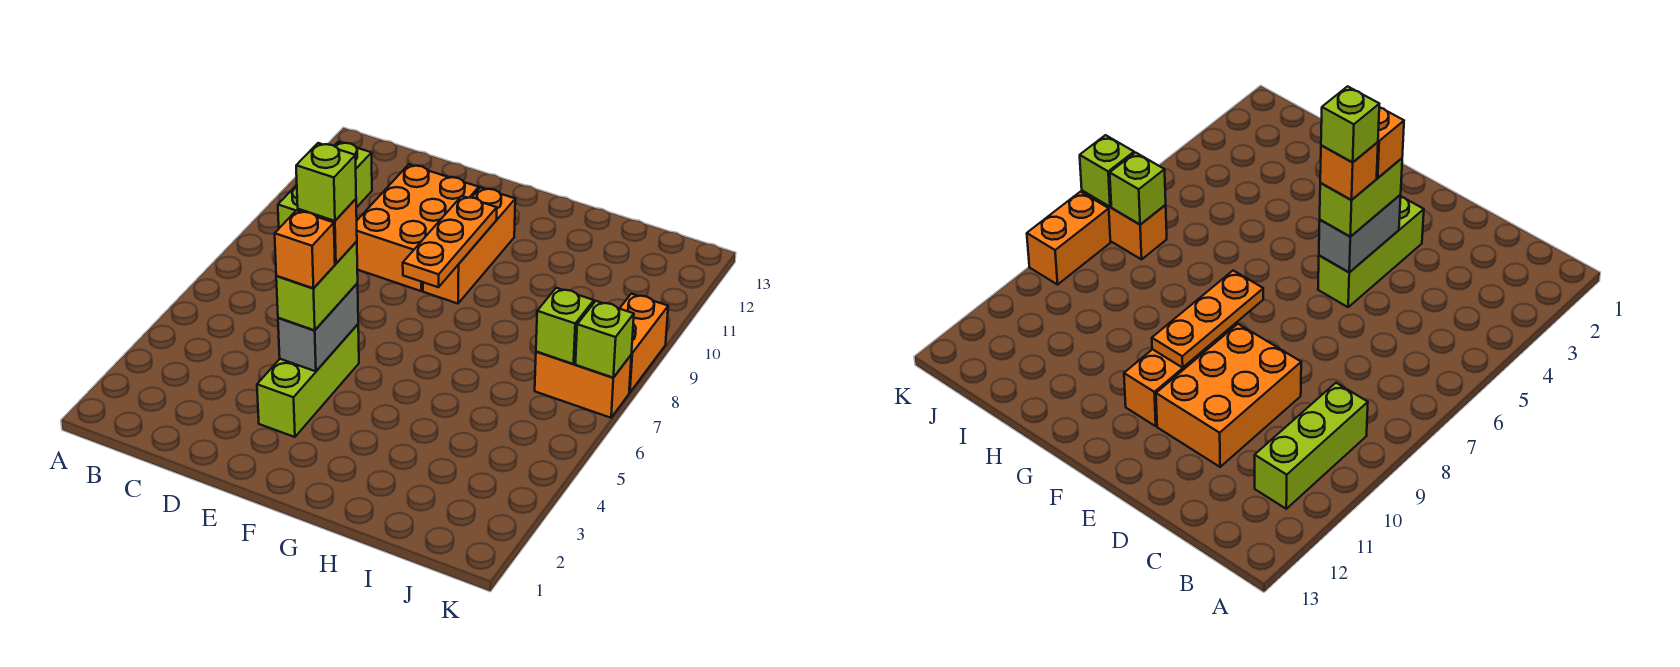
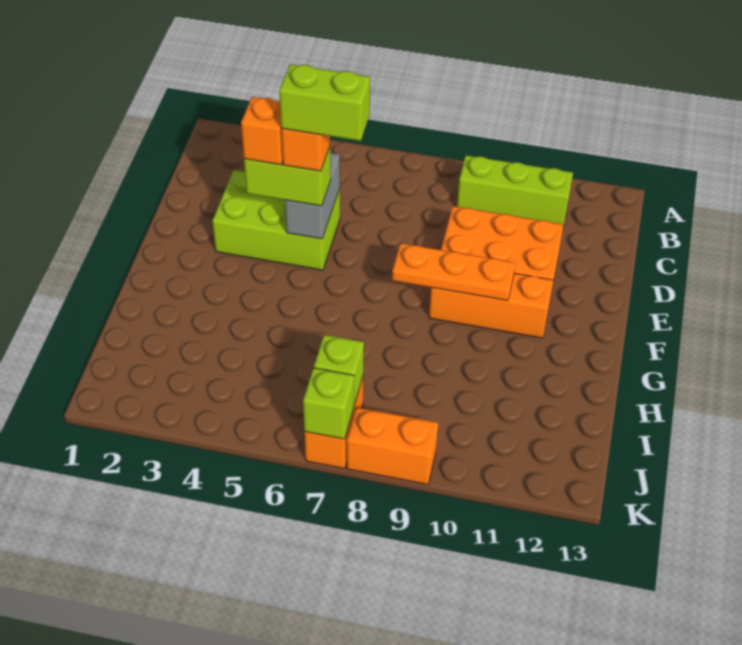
lime 1x3 brick [257,324,359,437] -> lime 2x3 brick [212,170,340,270]
grey 1x2 brick [278,283,358,371] -> grey 1x2 brick turned to [285,153,340,239]
lime 1x1 brick [296,143,356,221] -> lime 1x2 brick [279,64,370,141]

